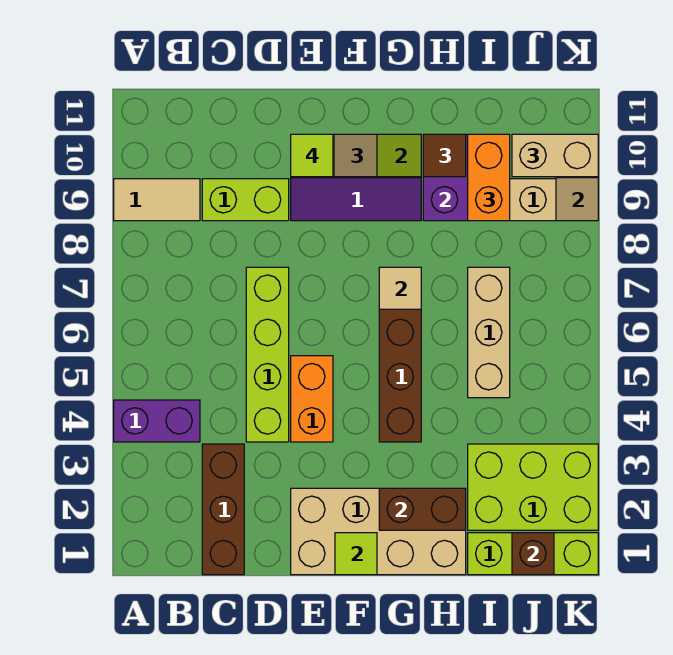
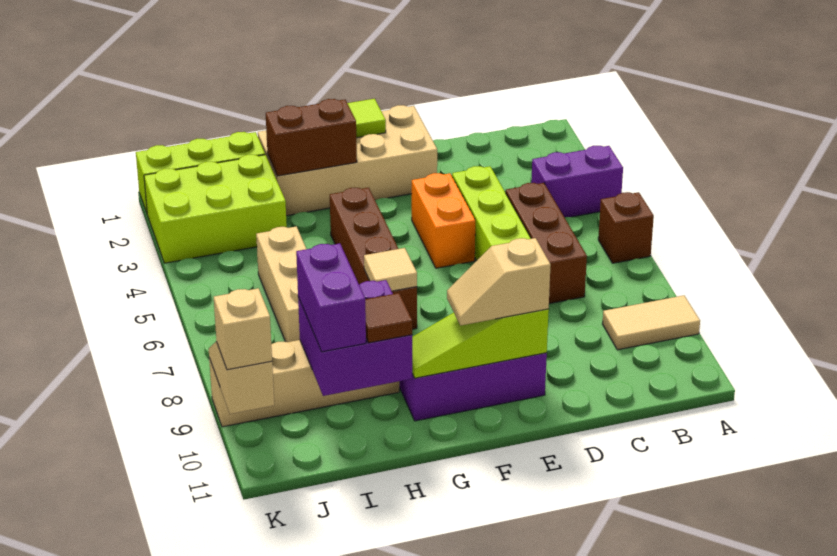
brown 1x3 brick [202,444,244,575] -> brown 1x3 brick moved to [506,183,587,304]
lime 1x2 brick [202,179,289,221] -> none
lime 1x1 tile [291,134,333,177] -> none
orange 1x2 brick [468,134,510,221] -> purple 1x2 brick [296,243,366,352]
brown 1x1 brick [512,533,554,575] -> brown 1x1 brick moved to [598,192,654,263]
tan 1x2 brick [512,134,598,177] -> tan 1x1 brick [214,288,272,370]

